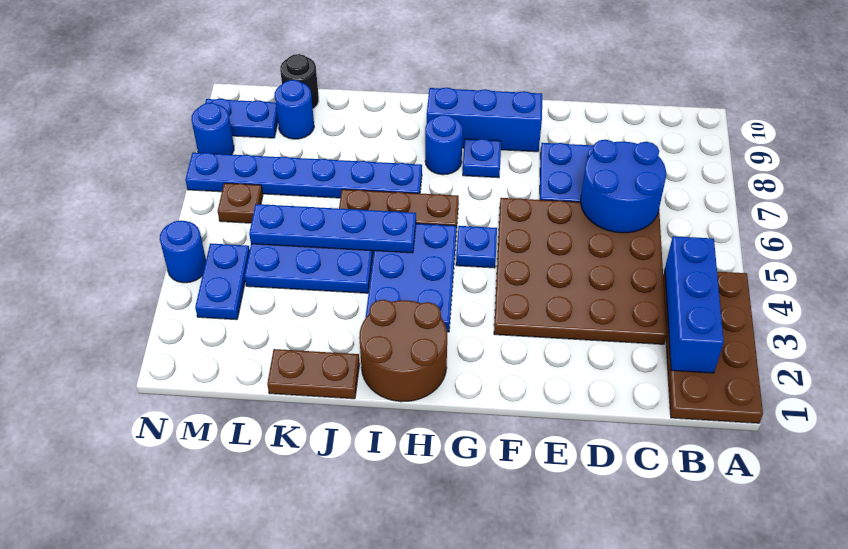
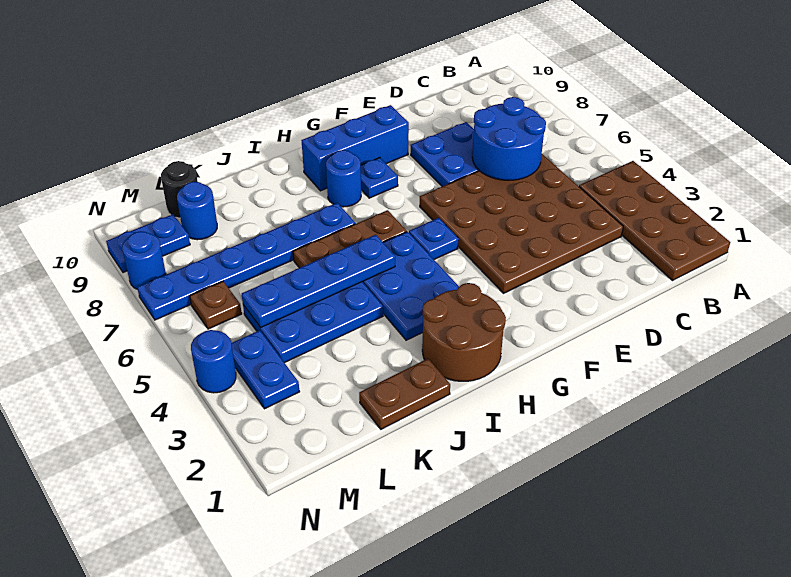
blue 1x3 brick [665,236,724,373] -> none

